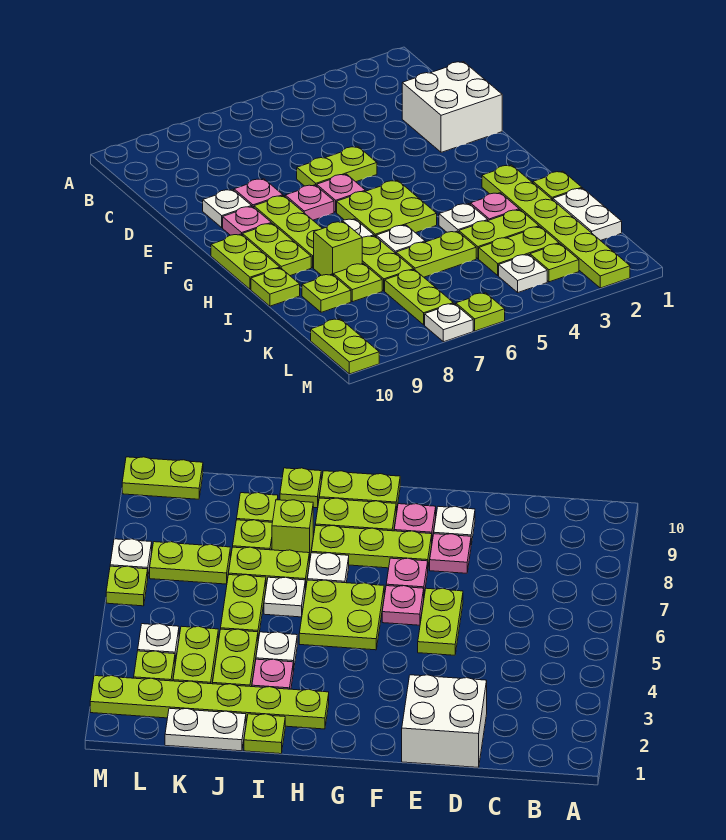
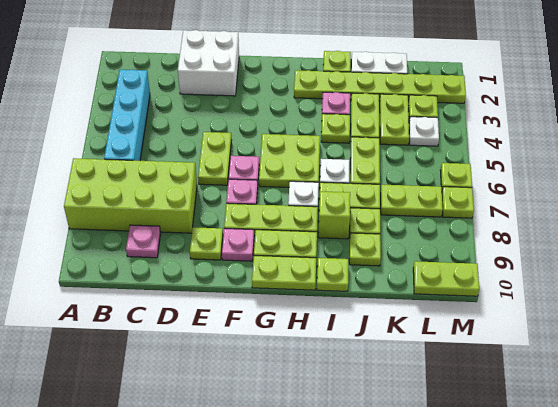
none -> lime 2x4 brick [64,158,197,233]
none -> cyan 1x4 brick [104,70,150,161]
pink 1x1 plate [234,179,283,207] -> pink 1x1 plate moved to [126,225,161,258]
white 1x1 plate [203,189,252,228] -> lime 1x1 plate [190,227,223,260]
white 1x1 plate [439,204,488,232] -> lime 1x1 plate [321,114,350,143]
white 1x1 plate [425,304,473,342] -> lime 1x1 plate [442,187,474,218]

